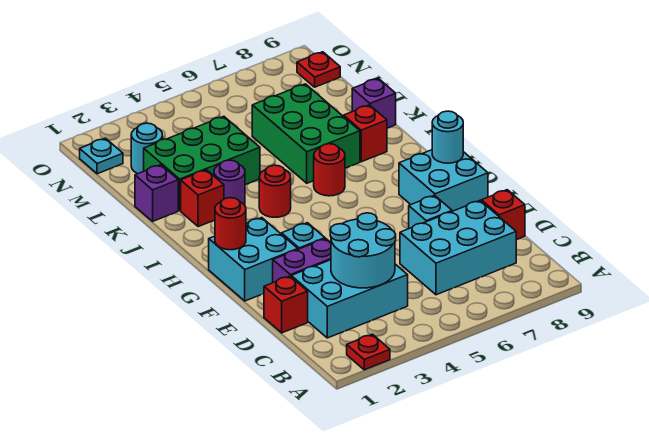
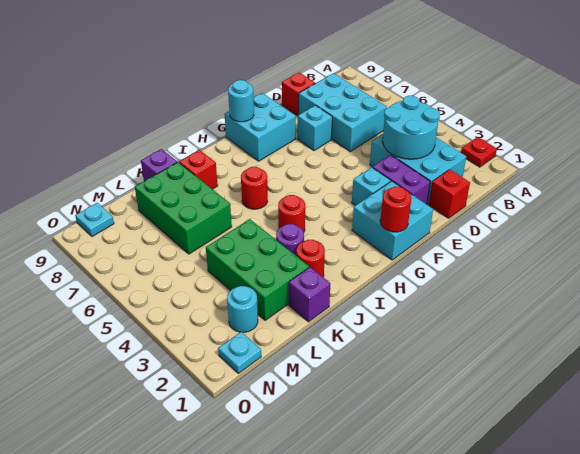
red 1x1 brick [181,170,224,227] -> red 1x1 round brick [296,240,325,277]
green 2x3 brick [252,84,360,183] -> green 2x3 brick turned to [135,162,232,254]
red 1x1 plate [297,52,340,87] -> cyan 1x1 plate [75,203,114,236]

